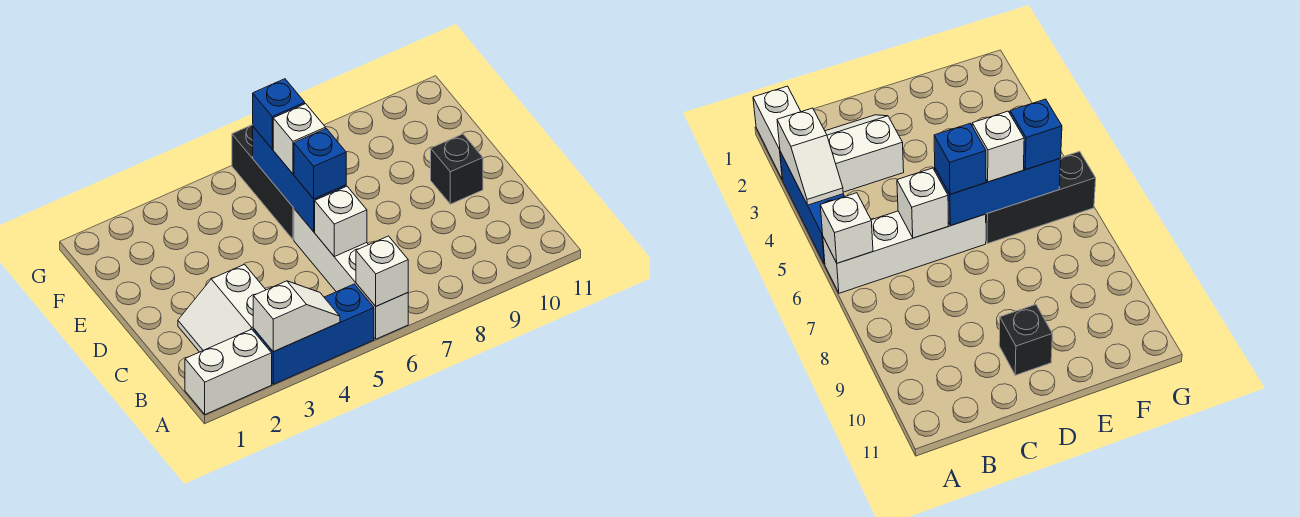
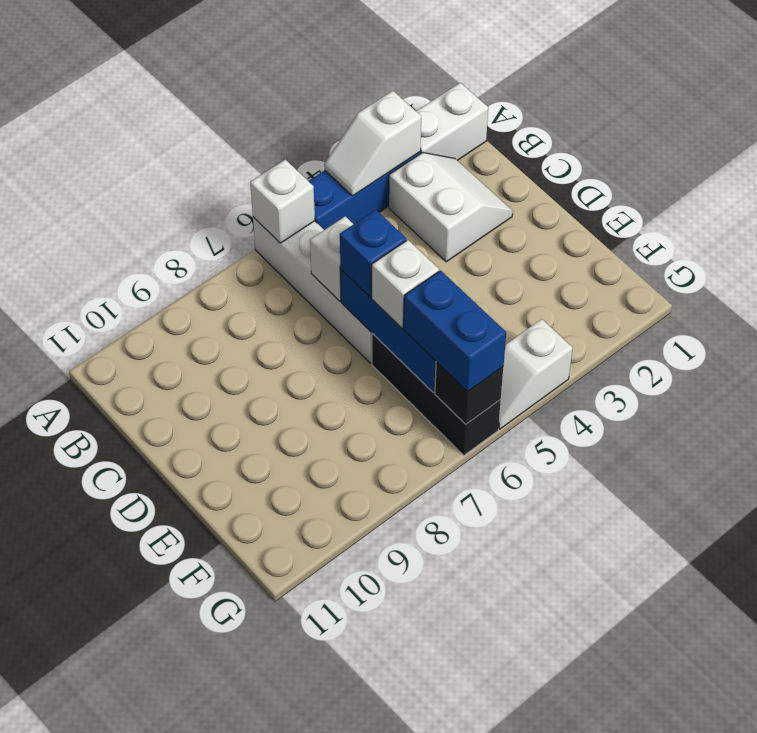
black 1x1 brick [431,134,483,204] -> black 1x1 brick moved to [435,362,503,424]
blue 1x1 brick [253,79,305,149] -> blue 1x2 brick [404,271,506,392]
none -> white 1x2 slope [498,319,573,429]

